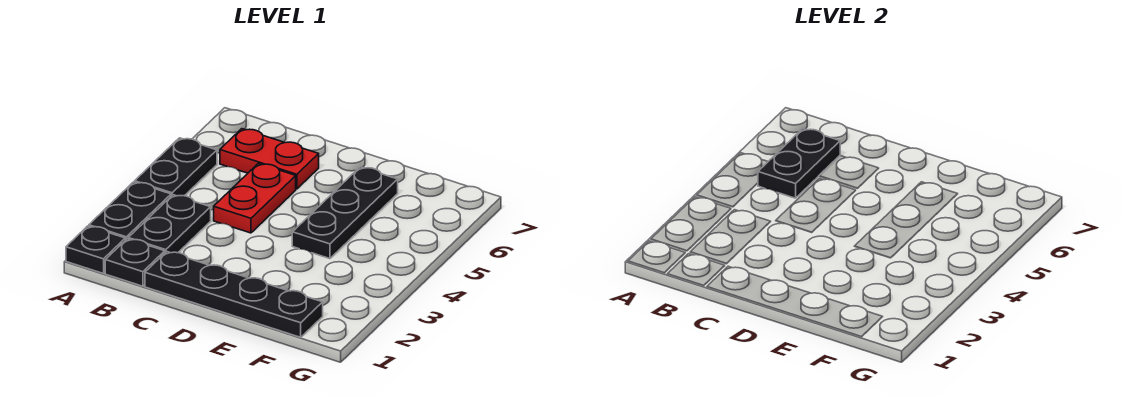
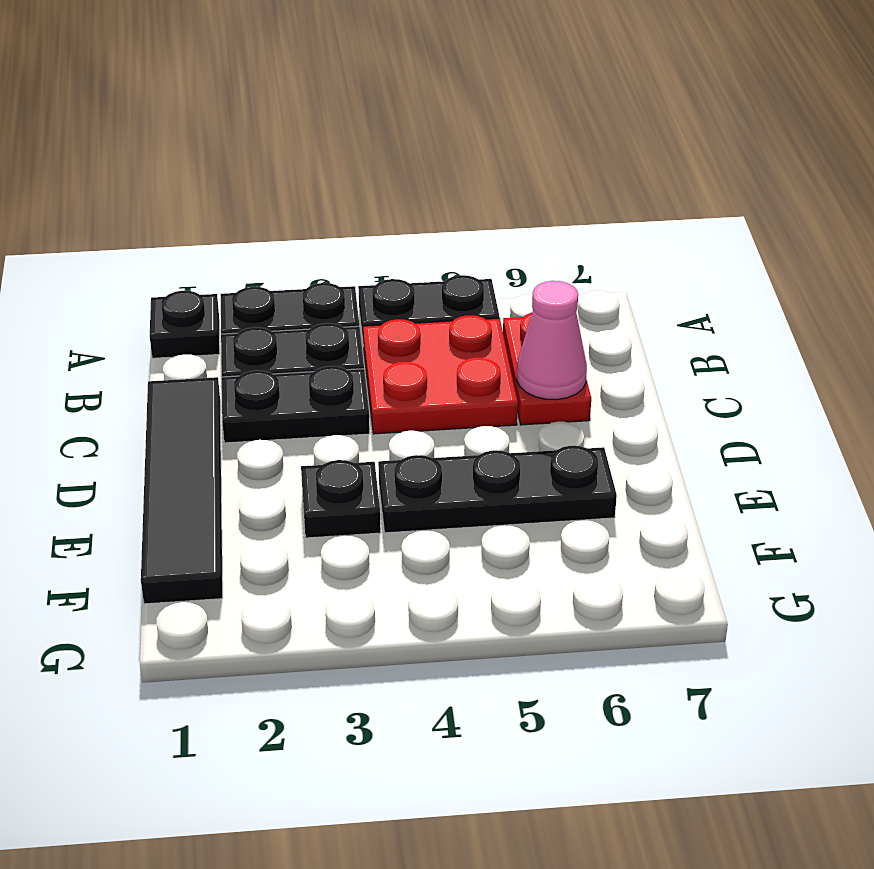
black 1x1 plate [105,239,165,286] -> black 1x1 plate moved to [301,460,381,538]
black 1x2 plate [758,129,840,198] -> black 1x2 plate moved to [222,366,370,443]
black 1x4 plate [145,252,323,337] -> black 1x4 tile [141,377,223,604]
red 1x2 plate [214,163,296,233] -> red 2x2 plate [363,315,518,434]
none -> pink 1x1 cone [517,281,587,400]

